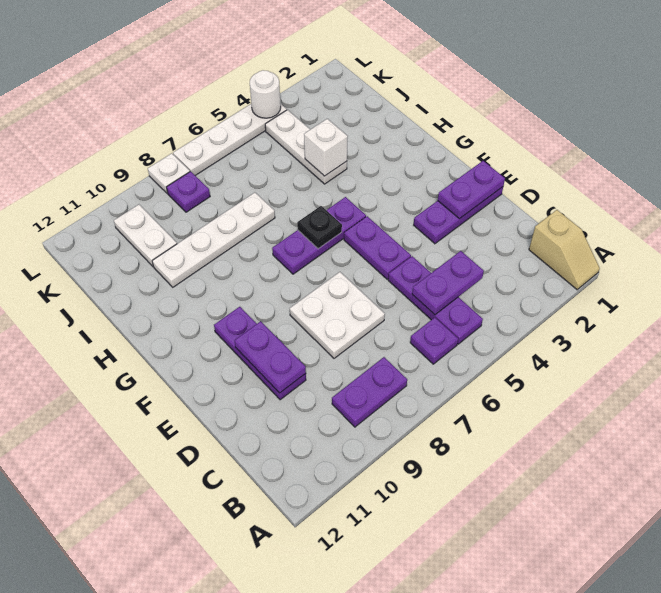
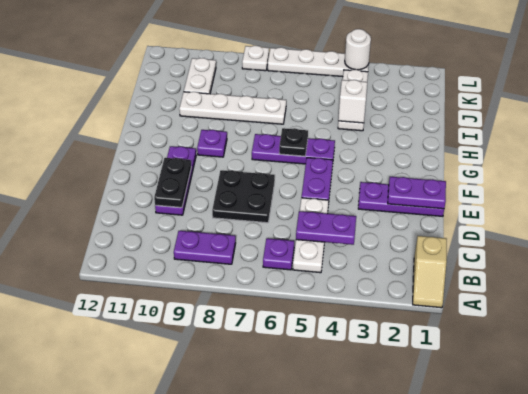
purple 1x3 plate [388,256,483,344] -> white 1x3 plate [293,198,329,273]
white 2x2 plate [290,272,385,358] -> black 2x2 plate [212,170,275,223]
purple 1x2 plate [235,321,306,393] -> black 1x2 plate [154,158,191,207]
purple 1x1 plate [167,171,210,212] -> purple 1x1 plate moved to [197,130,227,157]

